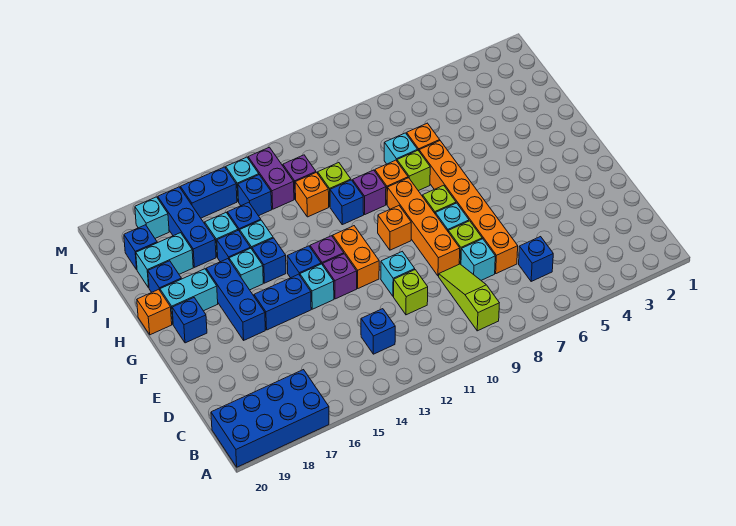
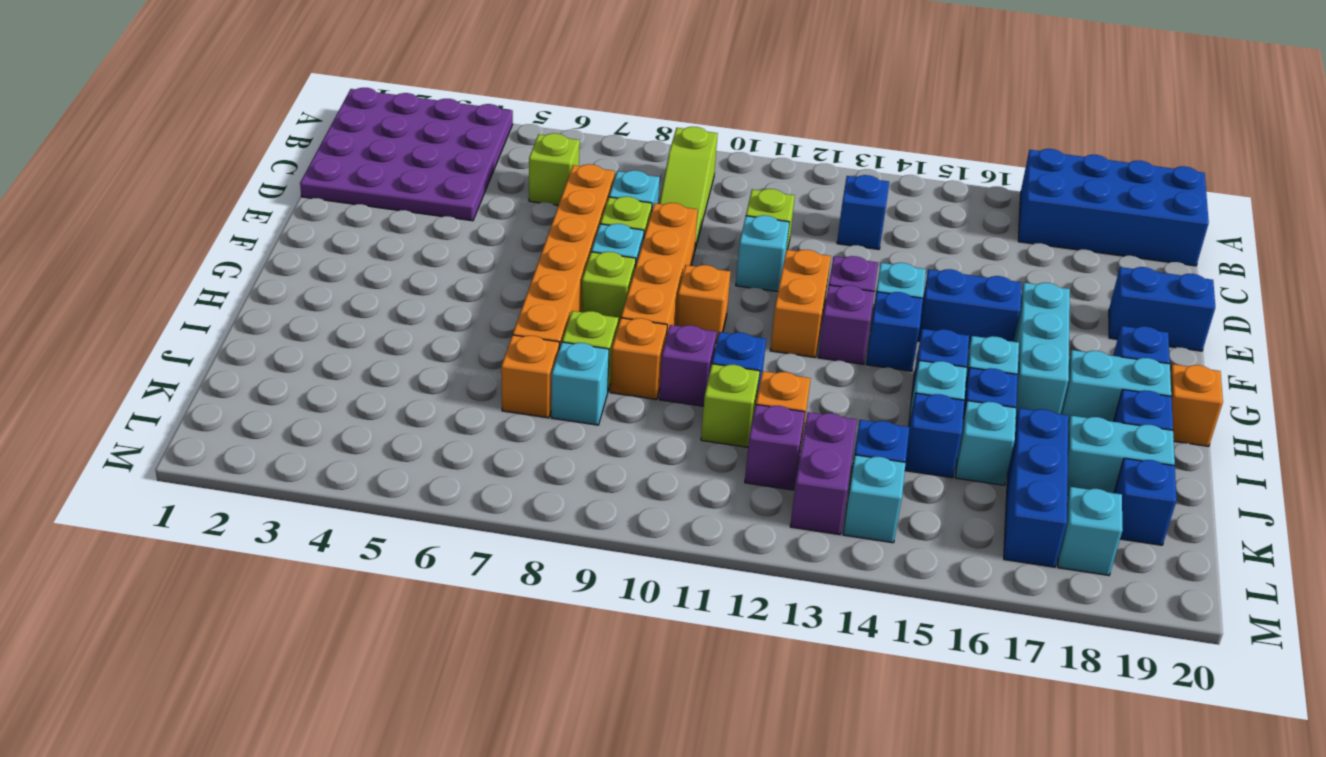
none -> purple 4x4 plate [300,88,513,221]
blue 1x1 brick [519,237,553,281] -> lime 1x1 brick [529,133,580,205]
blue 1x3 brick [206,259,265,340] -> cyan 1x3 brick [1014,283,1070,418]
blue 1x2 brick [181,167,237,218] -> blue 1x2 brick moved to [1109,267,1215,351]

